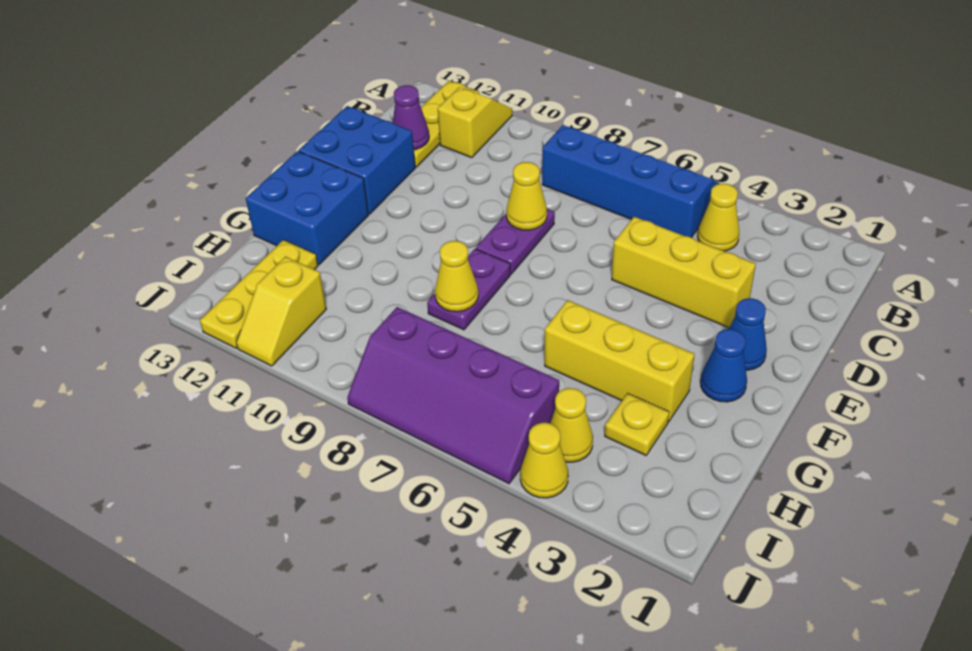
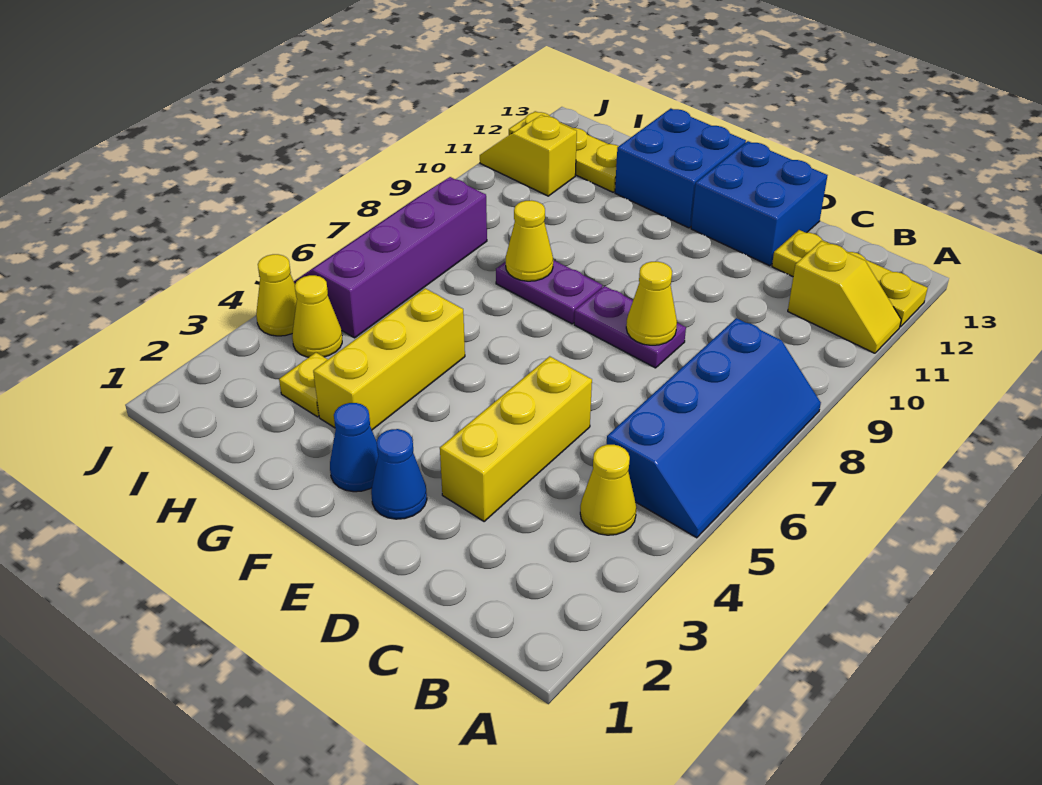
purple 1x1 cone [392,85,429,150] -> none

